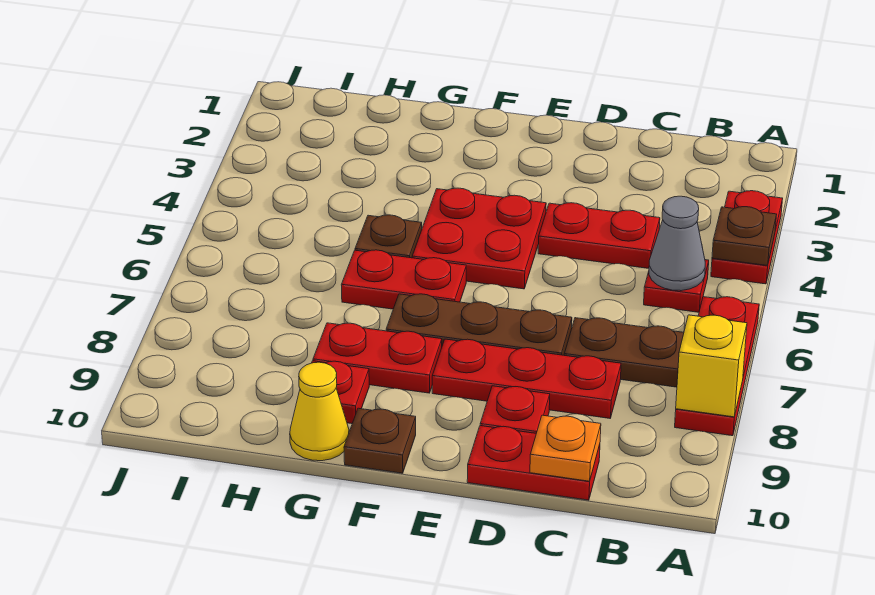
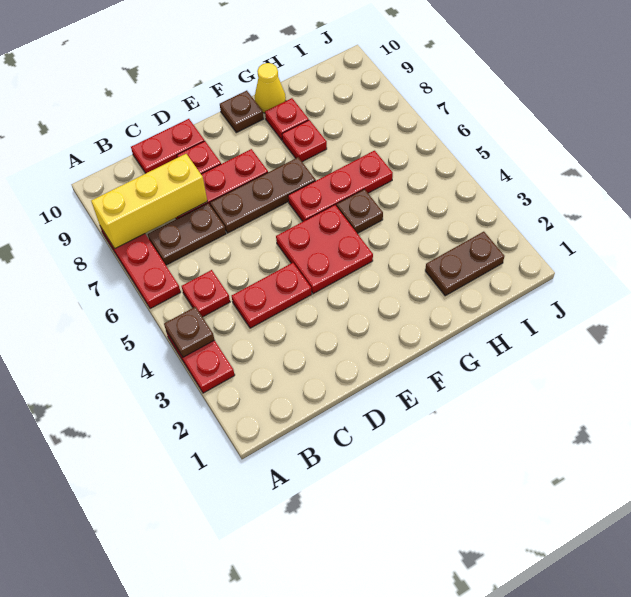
yellow 1x1 brick [676,315,747,417] -> yellow 1x3 brick [91,154,207,249]
grey 1x1 cone [649,196,705,291] -> none
orange 1x1 plate [530,415,601,481] -> none
red 1x2 plate [341,250,466,309] -> red 1x3 plate [288,151,393,222]
red 1x2 plate [313,323,442,393] -> red 1x1 plate [282,120,327,162]
none -> brown 1x2 plate [425,232,504,296]

